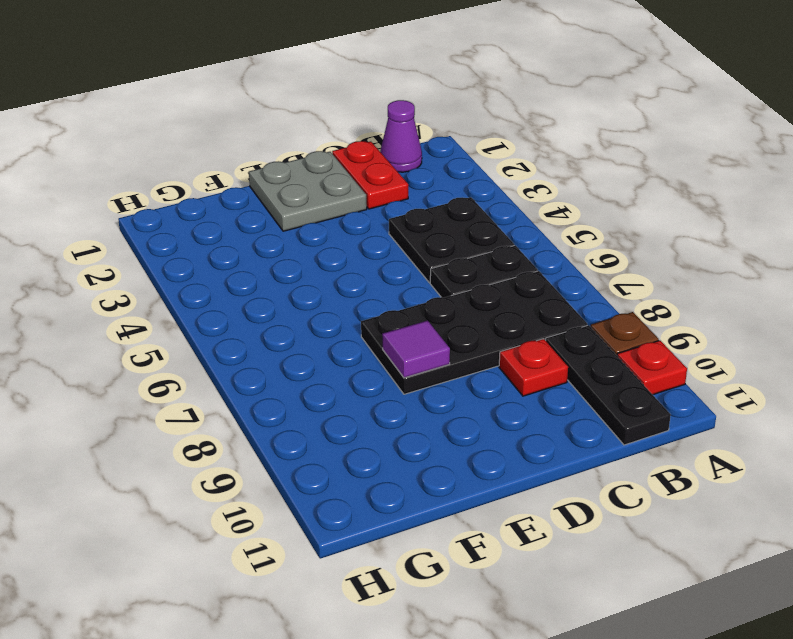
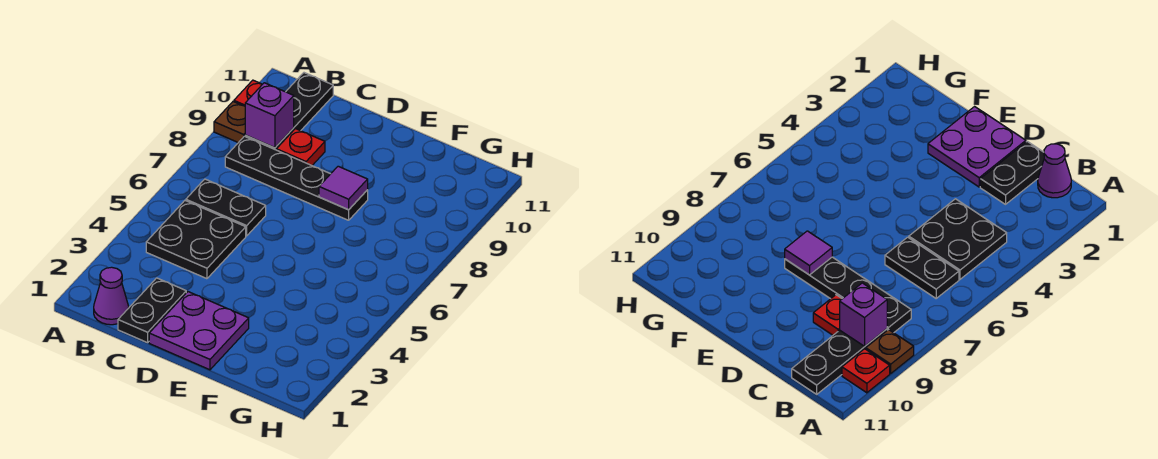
black 2x4 plate [361,271,587,394] -> black 1x4 plate [225,136,368,220]
none -> purple 1x1 brick [245,83,294,148]
red 1x2 plate [332,141,408,209] -> black 1x2 plate [118,278,186,343]
grey 2x2 plate [249,151,367,231] -> purple 2x2 plate [149,292,249,370]

